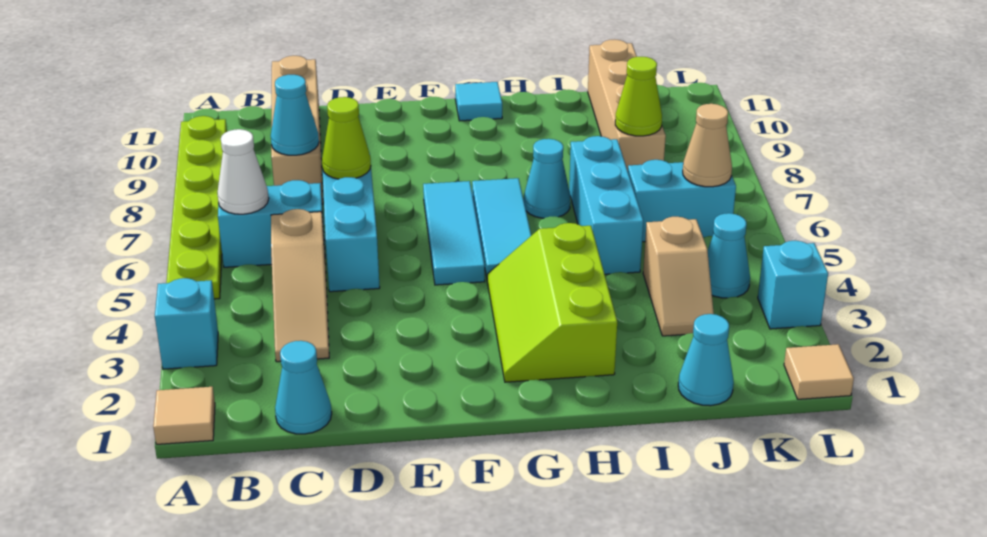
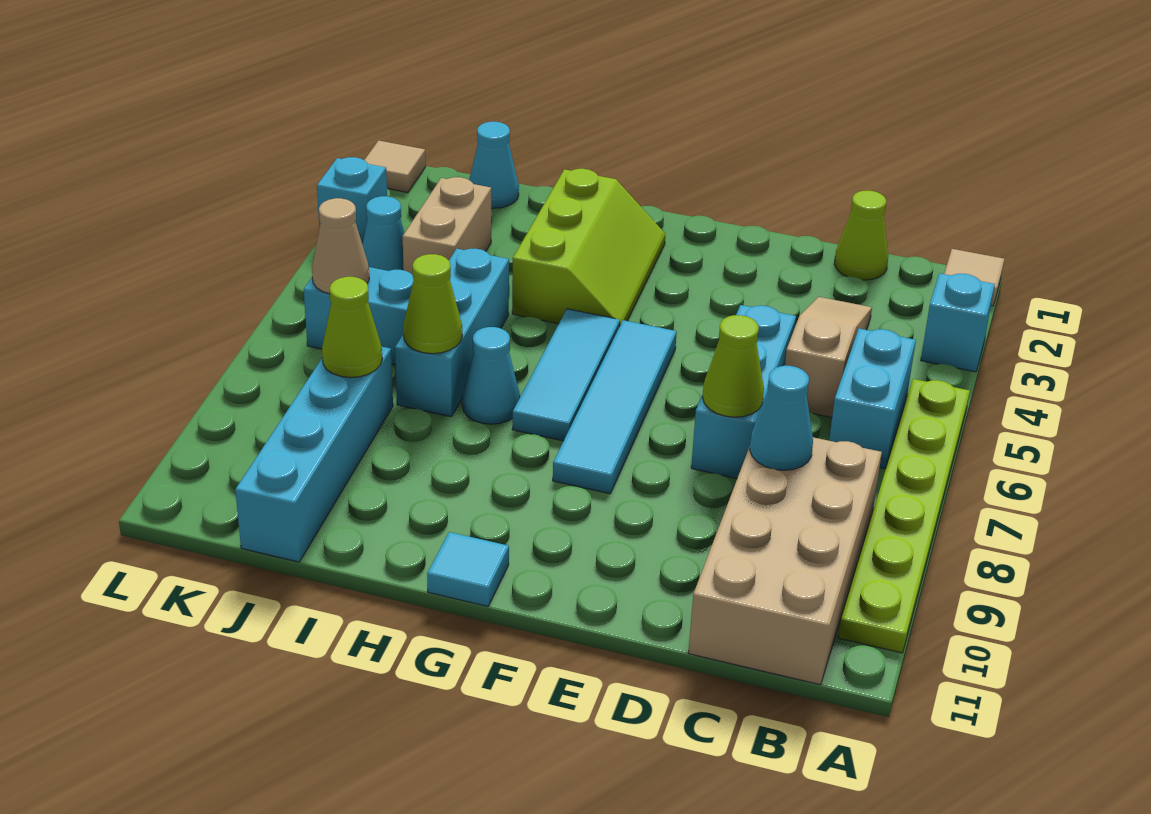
cyan 1x2 brick [218,180,325,267] -> cyan 1x2 brick turned to [829,329,916,468]
white 1x1 cone [217,129,269,214] -> none
cyan 1x1 cone [275,341,332,434] -> lime 1x1 cone [834,191,888,280]
tan 1x4 brick [271,56,323,204] -> tan 2x4 brick [688,437,882,685]
cyan 1x3 tile [423,181,485,285] -> cyan 1x4 tile [553,320,677,494]
none -> lime 1x1 cone [403,254,462,354]
tan 1x2 slope [643,217,714,336] -> tan 1x2 brick [403,177,491,275]
tan 1x4 brick [588,39,666,171] -> cyan 1x4 brick [235,347,393,562]

